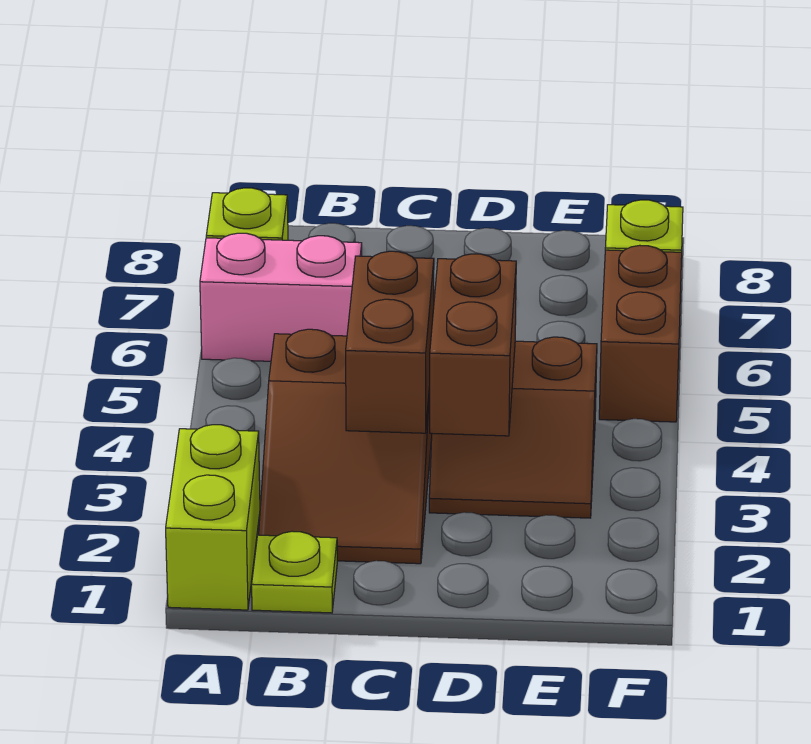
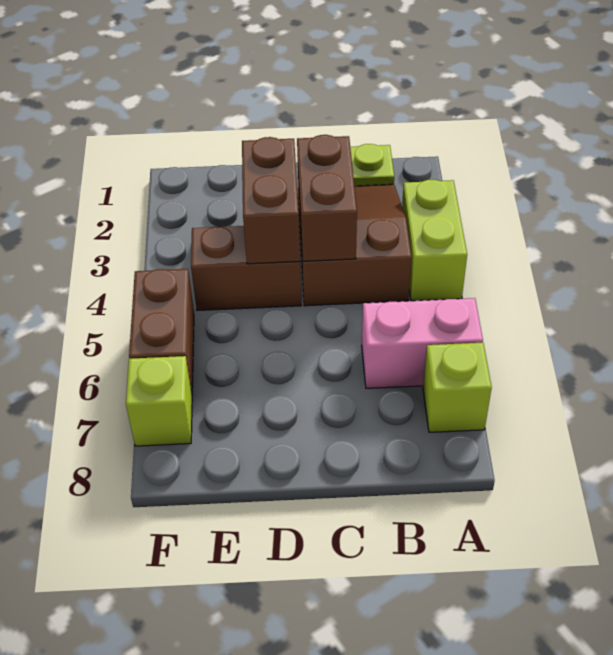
lime 1x2 brick [166,425,260,610] -> lime 1x2 brick moved to [402,180,467,301]

